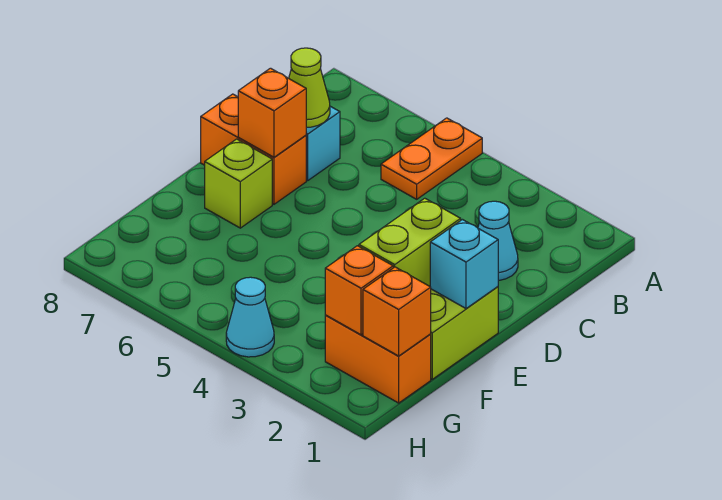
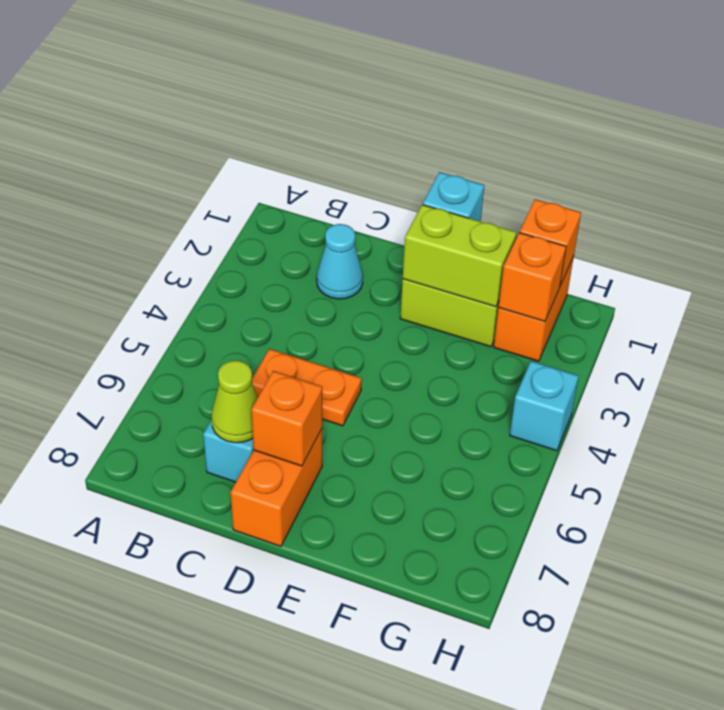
orange 1x2 plate [381,118,482,199] -> orange 1x2 plate moved to [252,349,362,426]
lime 1x1 brick [205,139,272,228] -> none
cyan 1x1 cone [226,277,274,357] -> cyan 1x1 brick [510,361,579,451]

